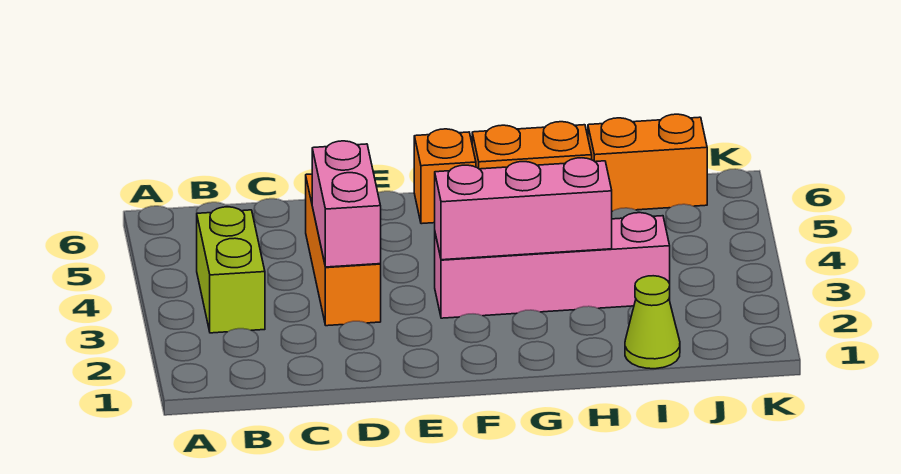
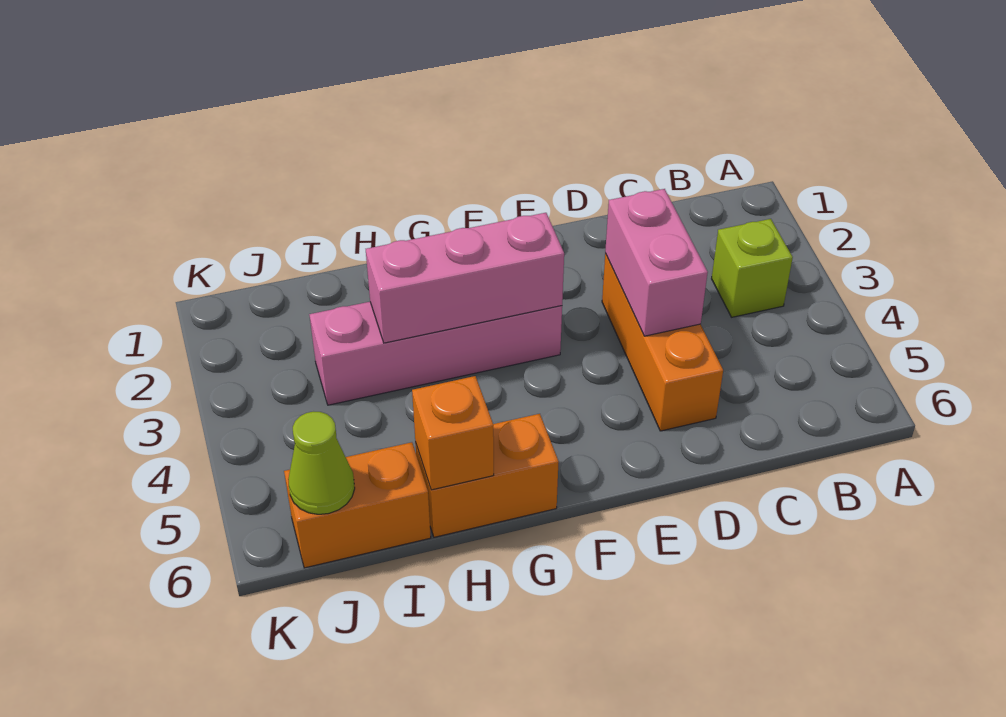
lime 1x2 brick [197,207,265,333] -> lime 1x1 brick [712,219,793,317]
orange 1x1 brick [414,129,476,224] -> orange 1x1 brick moved to [412,376,494,490]
lime 1x1 cone [625,276,680,369] -> lime 1x1 cone moved to [288,412,355,514]

